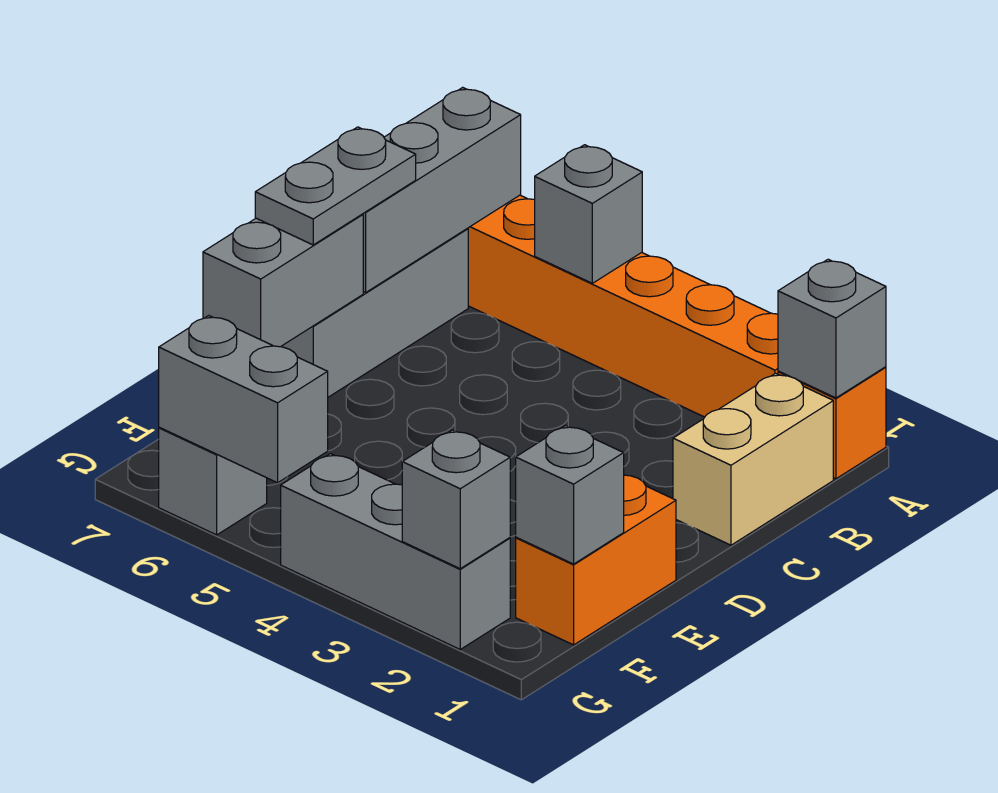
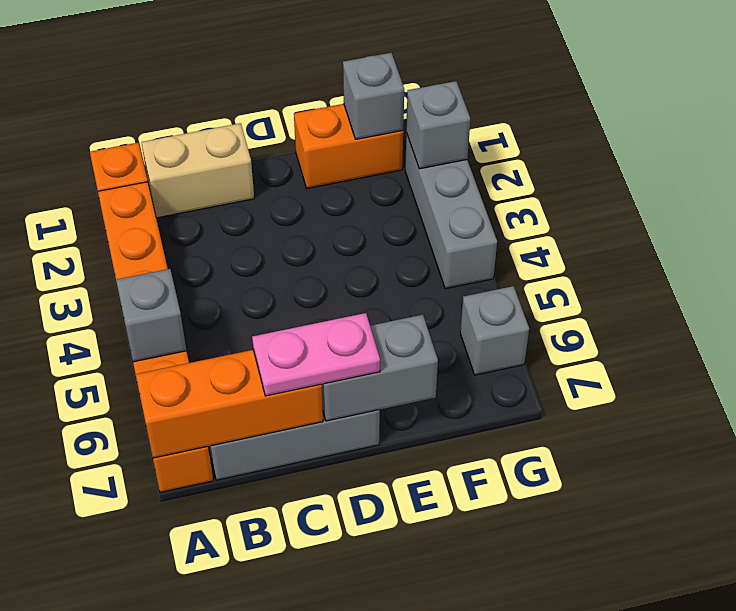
grey 1x1 brick [778,259,886,398] -> none
grey 1x3 brick [363,87,521,292] -> orange 1x3 brick [136,350,323,458]
grey 1x2 plate [255,127,416,245] -> pink 1x2 plate [252,313,380,396]
grey 1x2 brick [159,316,328,483] -> none

